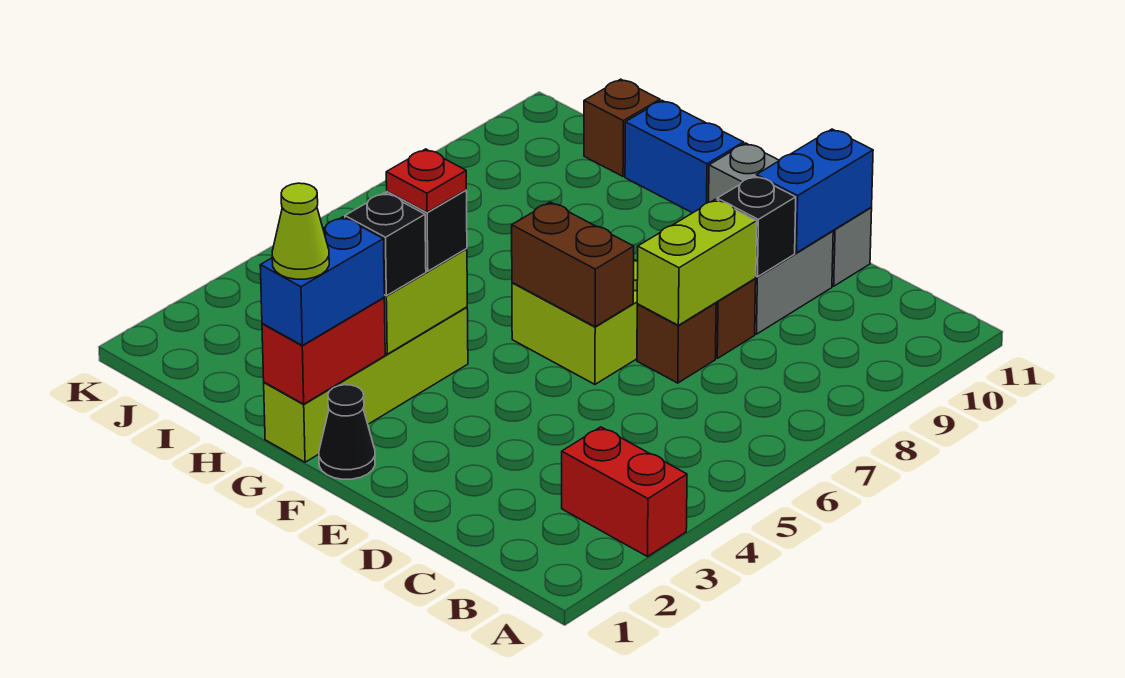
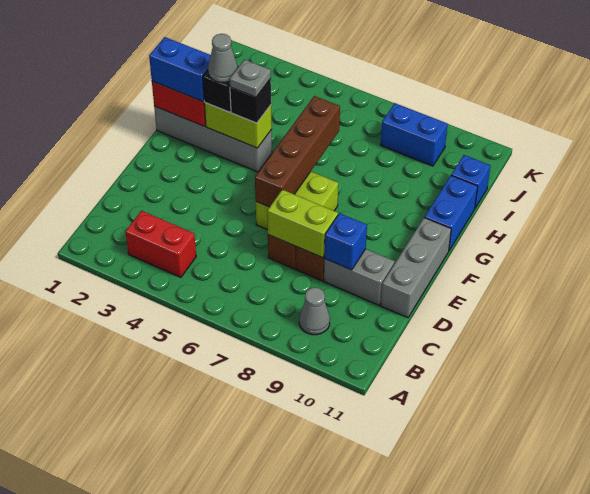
red 1x2 brick [562,427,687,557] -> red 1x2 brick turned to [125,211,196,277]
none -> grey 1x1 cone [299,287,330,335]
black 1x1 brick [717,176,796,277] -> blue 1x1 brick [324,213,367,270]
blue 1x2 brick [756,129,873,253] -> blue 1x2 brick moved to [381,103,448,166]
brown 1x2 brick [512,202,634,327] -> brown 1x4 brick [255,96,340,207]
black 1x1 cone [319,385,375,479] -> none
lime 1x4 brick [264,307,468,462] -> grey 1x4 brick [154,106,272,172]
lime 1x1 cone [272,183,329,279] -> none
none -> grey 1x1 cone [208,34,238,82]
red 1x1 plate [386,149,466,212] -> grey 1x1 plate [230,60,271,97]
brown 1x1 brick [584,79,660,176] -> blue 1x1 brick [451,155,490,208]

